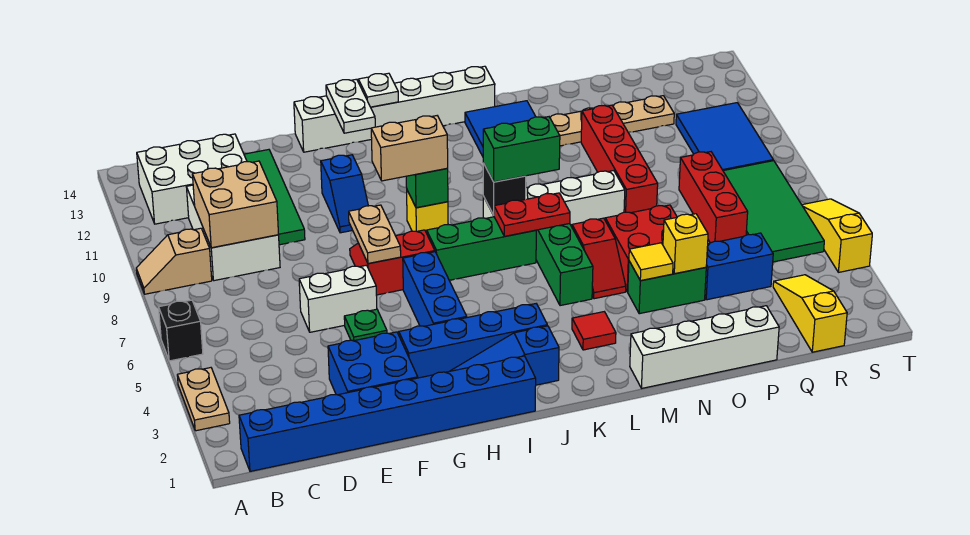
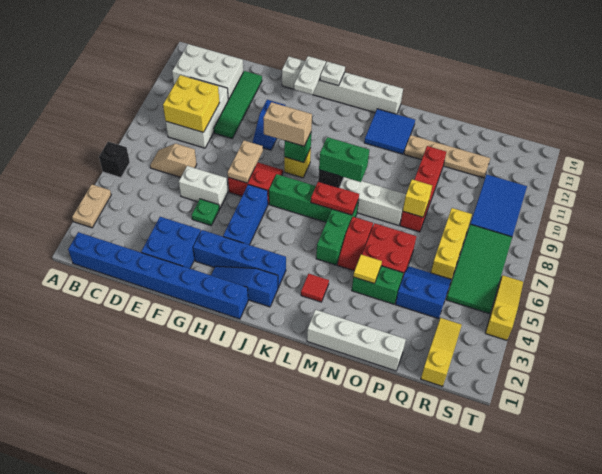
tan 1x2 slope [136,228,212,294] -> tan 1x2 slope moved to [150,144,197,177]
tan 2x2 brick [192,161,279,248] -> yellow 2x2 brick [163,75,220,132]
yellow 1x1 brick [663,214,708,274] -> yellow 1x1 brick moved to [403,180,432,217]
red 1x3 brick [679,152,748,243] -> yellow 1x3 brick [431,208,472,279]

